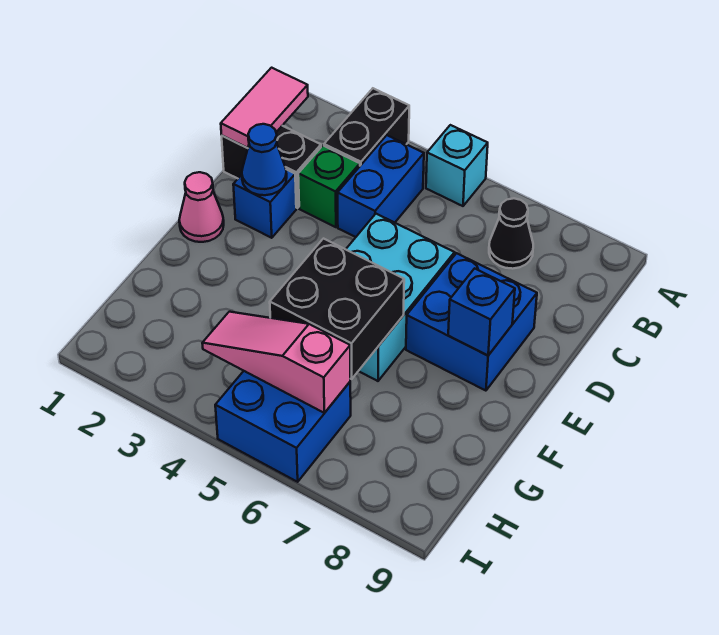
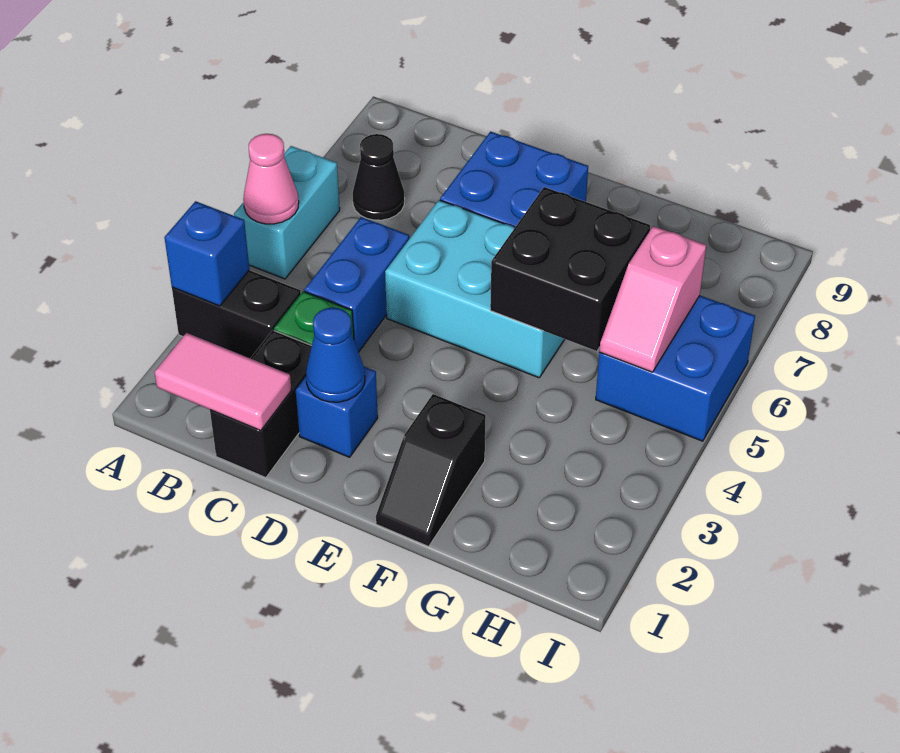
cyan 1x1 brick [426,125,488,206] -> cyan 1x2 brick [234,146,340,279]
blue 1x2 brick [338,135,424,237] -> blue 1x2 brick turned to [304,217,409,352]
pink 1x1 cone [179,172,224,242] -> pink 1x1 cone moved to [243,134,299,224]
blue 1x1 brick [448,268,515,355] -> blue 1x1 brick moved to [164,201,249,306]
none -> black 1x2 slope [376,394,486,546]
pink 1x3 slope [202,312,350,413] -> pink 1x2 slope [599,226,706,372]

